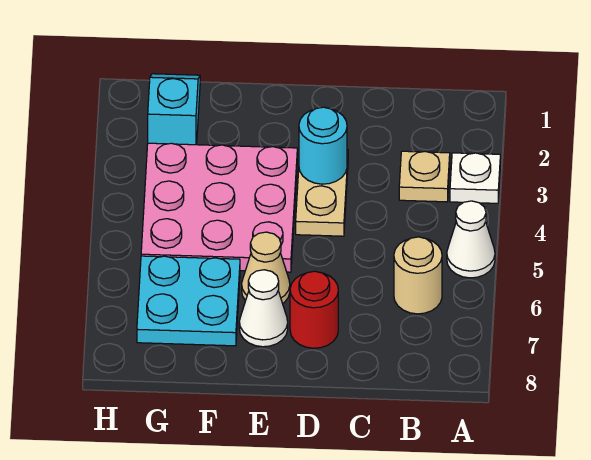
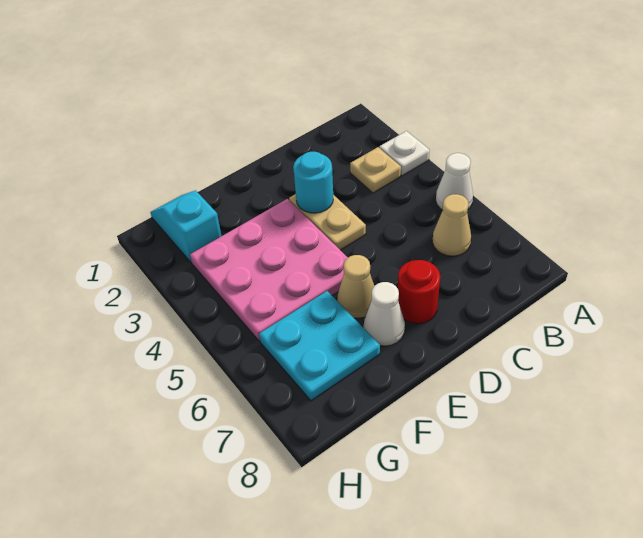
tan 1x1 round brick [394,237,442,314] -> tan 1x1 cone [432,194,471,256]

